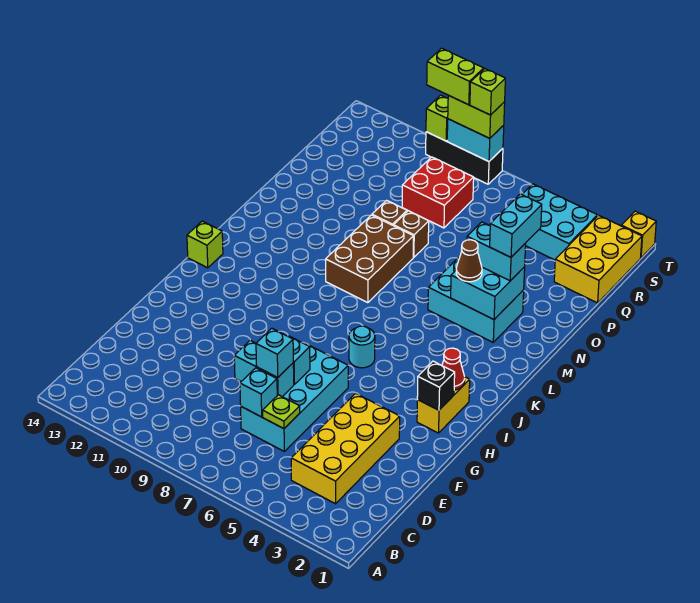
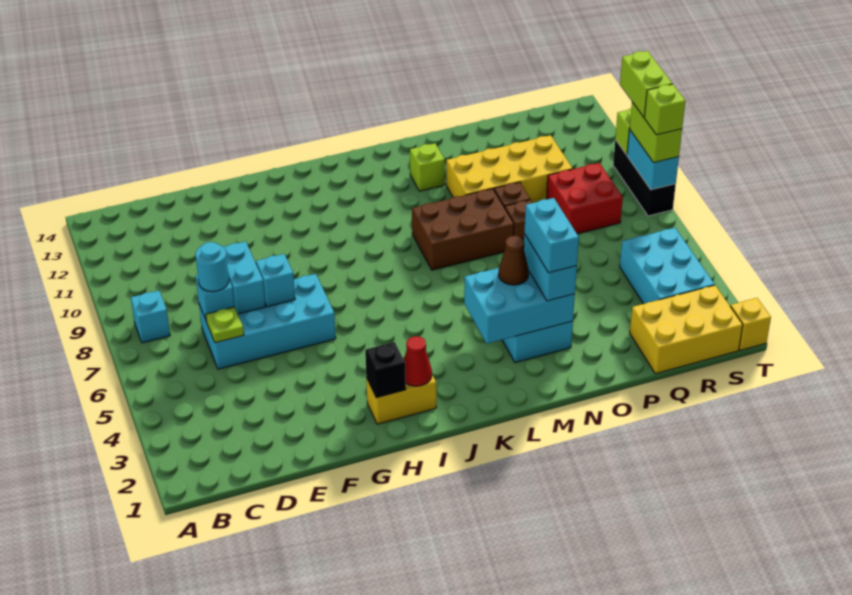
yellow 2x4 brick [291,393,400,504] -> yellow 2x4 brick moved to [446,135,573,203]
cyan 1x1 brick [256,328,293,377] -> cyan 1x1 brick moved to [131,291,170,343]
cyan 1x1 round brick [349,326,375,368] -> cyan 1x1 round brick moved to [195,242,229,292]
lime 1x1 brick [187,221,223,268] -> lime 1x1 brick moved to [410,143,445,191]
cyan 2x2 brick [451,267,525,320] -> cyan 2x3 brick [464,268,575,344]
cyan 1x2 brick [490,194,542,257] -> cyan 1x2 brick turned to [524,198,579,273]

